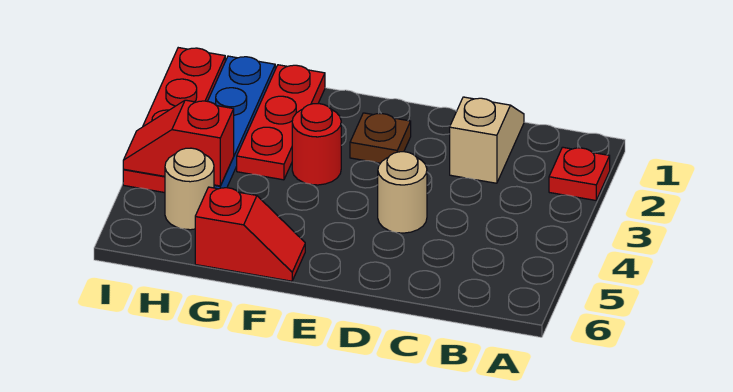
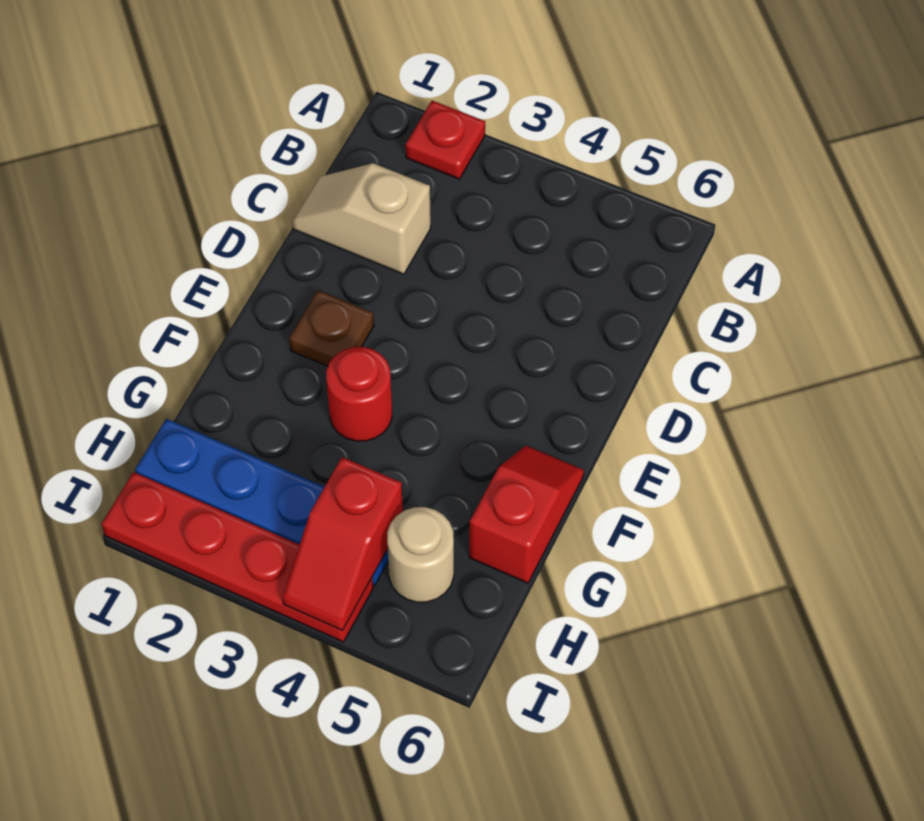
tan 1x1 round brick [378,152,427,233] -> none
red 1x3 plate [237,65,325,180] -> none

